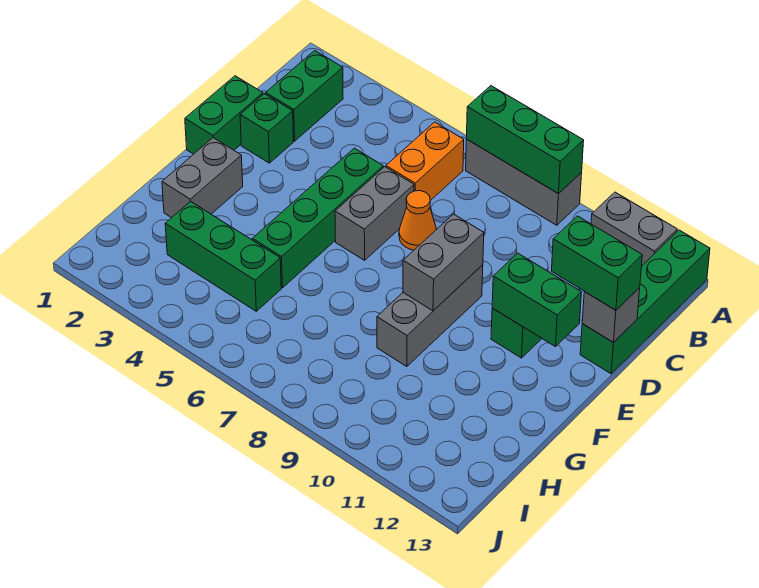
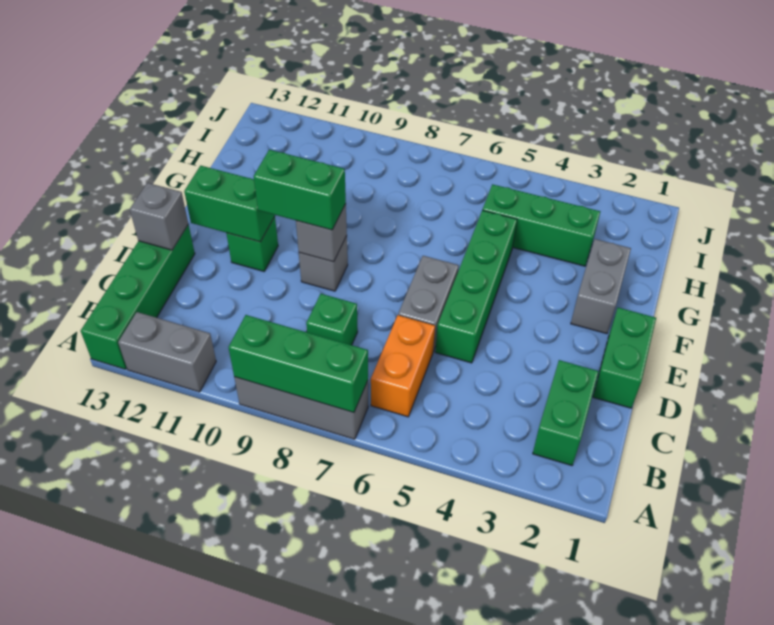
green 1x1 brick [240,94,293,163] -> green 1x1 brick moved to [306,294,358,345]
orange 1x1 cone [399,191,436,250] -> none
green 1x2 brick [552,216,642,310] -> green 1x2 brick moved to [254,150,346,230]
grey 1x3 brick [377,265,483,367] -> grey 1x1 brick [299,236,348,291]
grey 1x2 brick [403,214,484,311] -> grey 1x1 brick [296,204,347,262]

